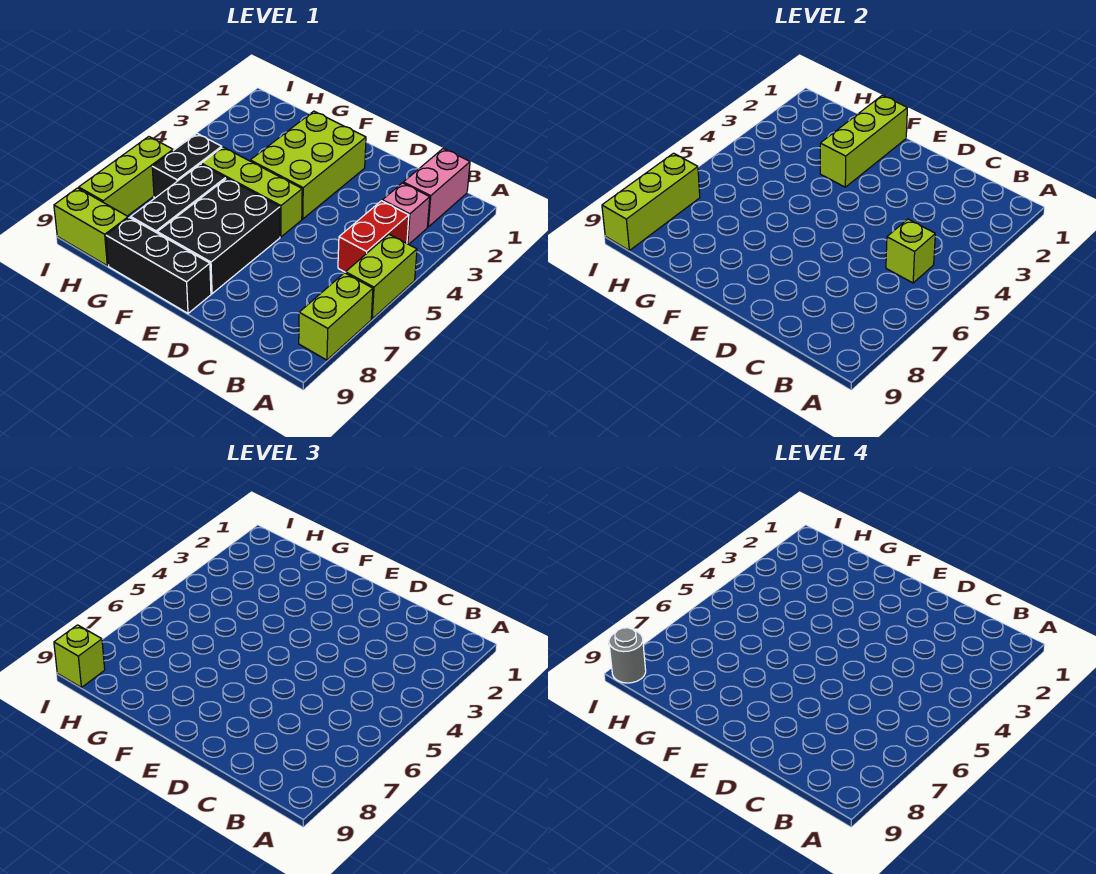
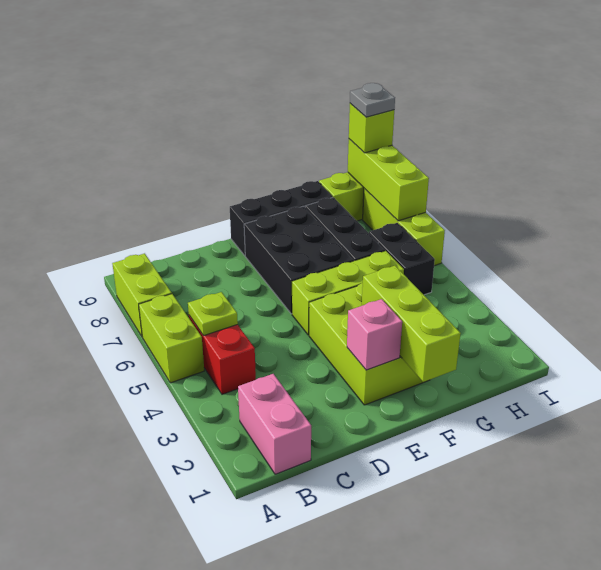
pink 1x1 brick [382,183,430,244] -> pink 1x1 brick moved to [347,299,402,370]
lime 1x1 brick [886,219,935,283] -> lime 1x1 plate [188,292,238,336]
grey 1x1 round brick [609,628,646,683] -> grey 1x1 plate [350,83,395,117]

